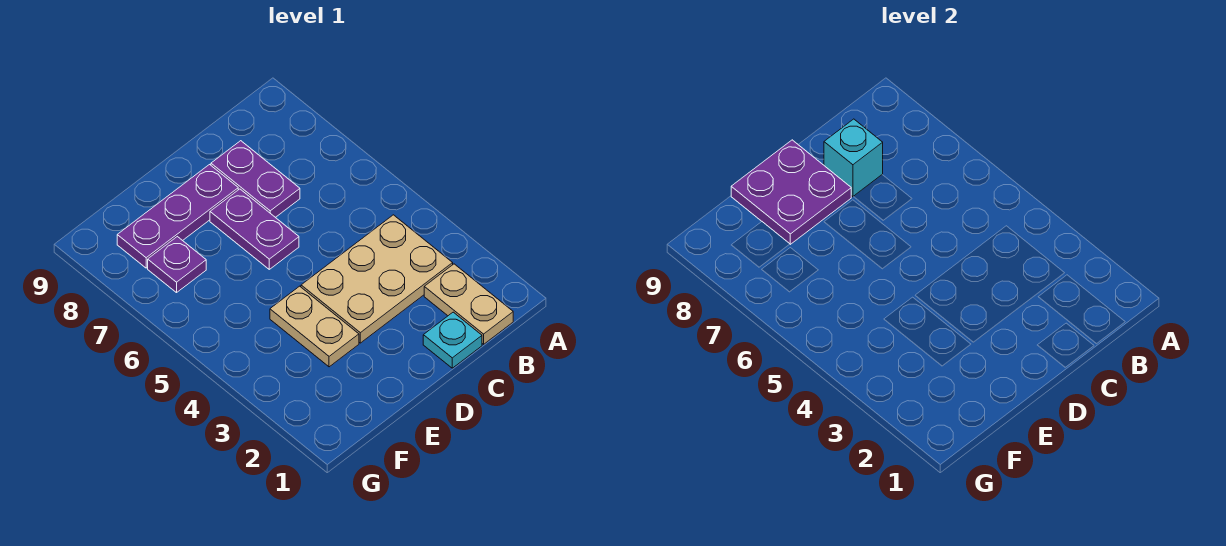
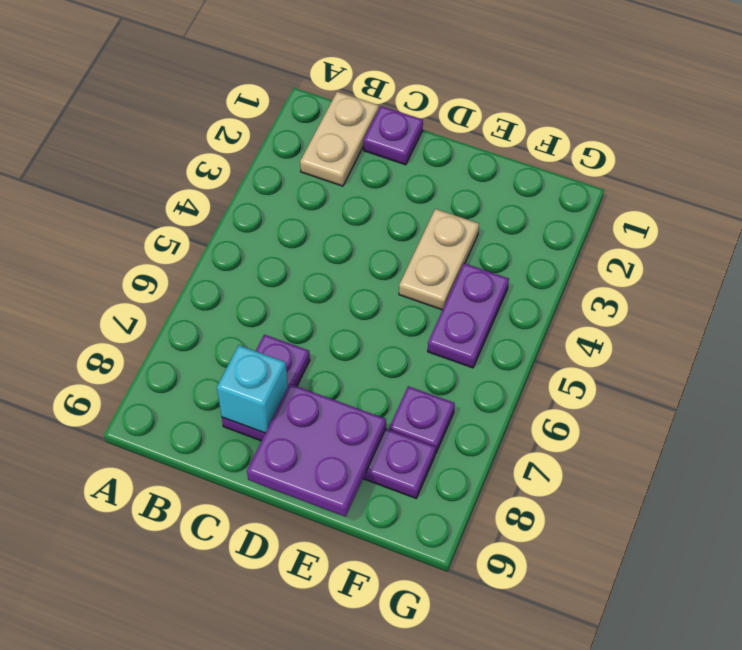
tan 2x3 plate [301,215,453,343] -> none
cyan 1x1 plate [423,312,482,368] -> purple 1x1 plate [364,106,423,165]
purple 1x2 plate [210,189,299,269] -> purple 1x2 plate moved to [428,263,509,368]

